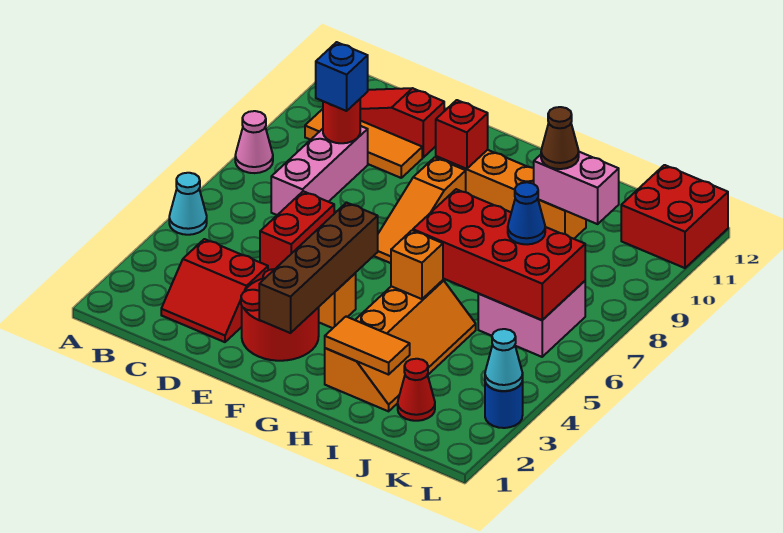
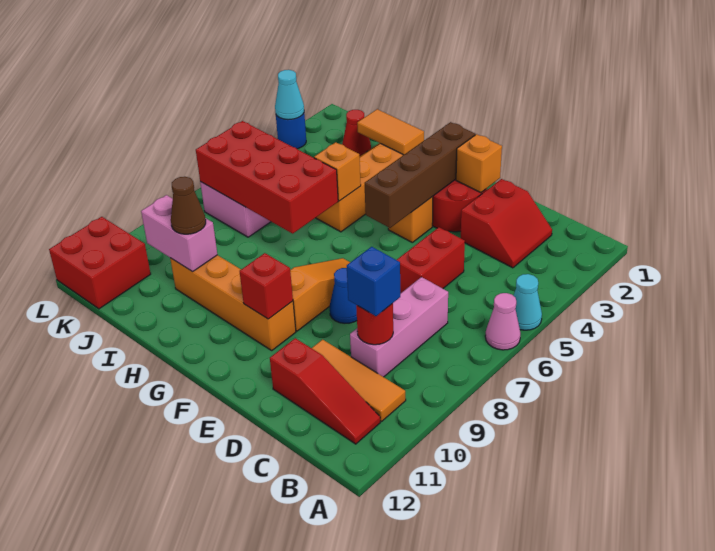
pink 1x1 cone [235,111,273,173] -> pink 1x1 cone moved to [485,293,521,350]
red 2x2 slope [161,239,268,342] -> red 2x2 slope turned to [461,179,552,268]
none -> orange 1x1 brick [456,134,502,193]
blue 1x1 cone [508,182,545,244] -> blue 1x1 cone moved to [330,268,357,323]

